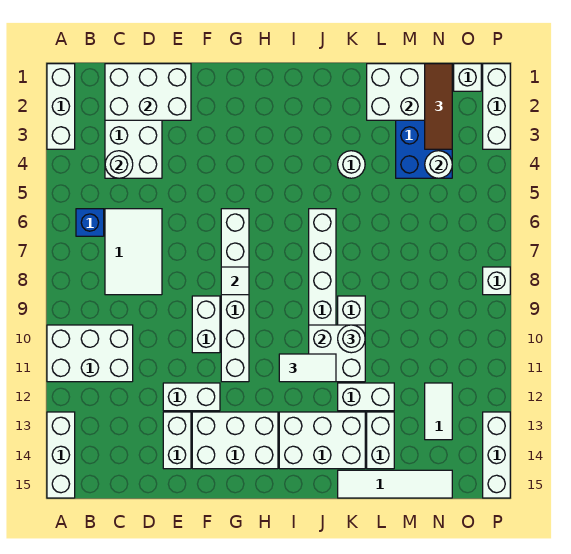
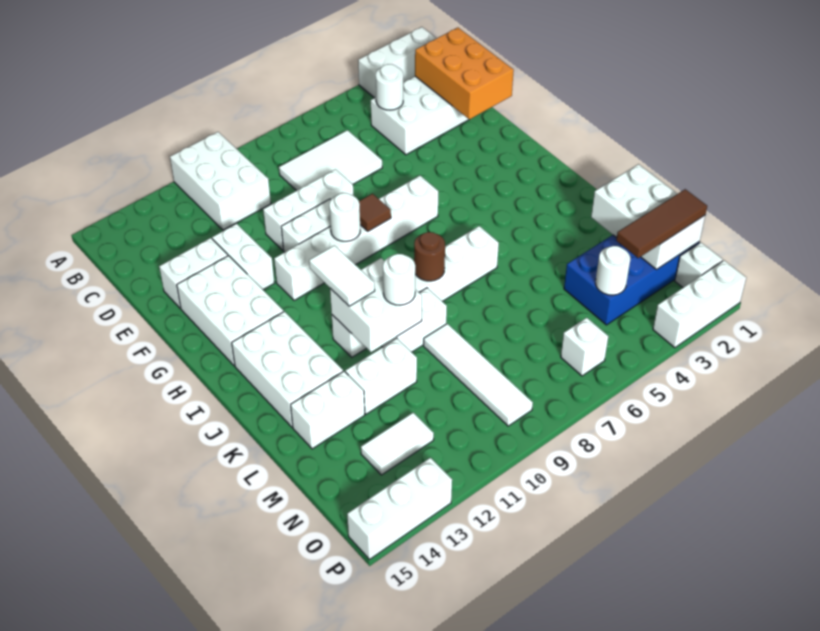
white 1x3 brick [47,412,75,498] -> white 1x3 brick moved to [263,169,354,250]
blue 1x1 brick [76,209,104,236] -> none
white 2x3 brick [105,64,191,120] -> orange 2x3 brick [415,28,514,119]
white 1x1 tile [221,267,249,295] -> brown 1x1 tile [359,194,391,231]
none -> brown 1x1 round brick [414,232,445,281]
white 1x1 round brick [338,151,365,178] -> white 1x1 round brick moved to [329,193,360,241]
white 1x2 brick [338,383,394,411] -> white 1x2 brick turned to [345,338,417,414]
white 1x4 tile [338,470,452,498] -> white 1x4 tile moved to [424,324,533,426]
white 1x1 brick [483,267,510,295] -> white 1x1 brick moved to [561,318,608,376]

